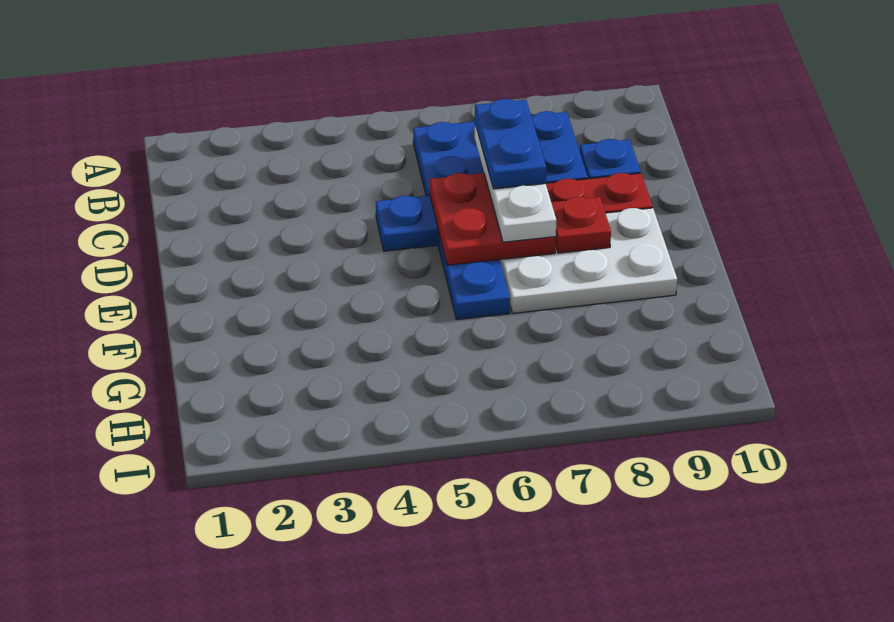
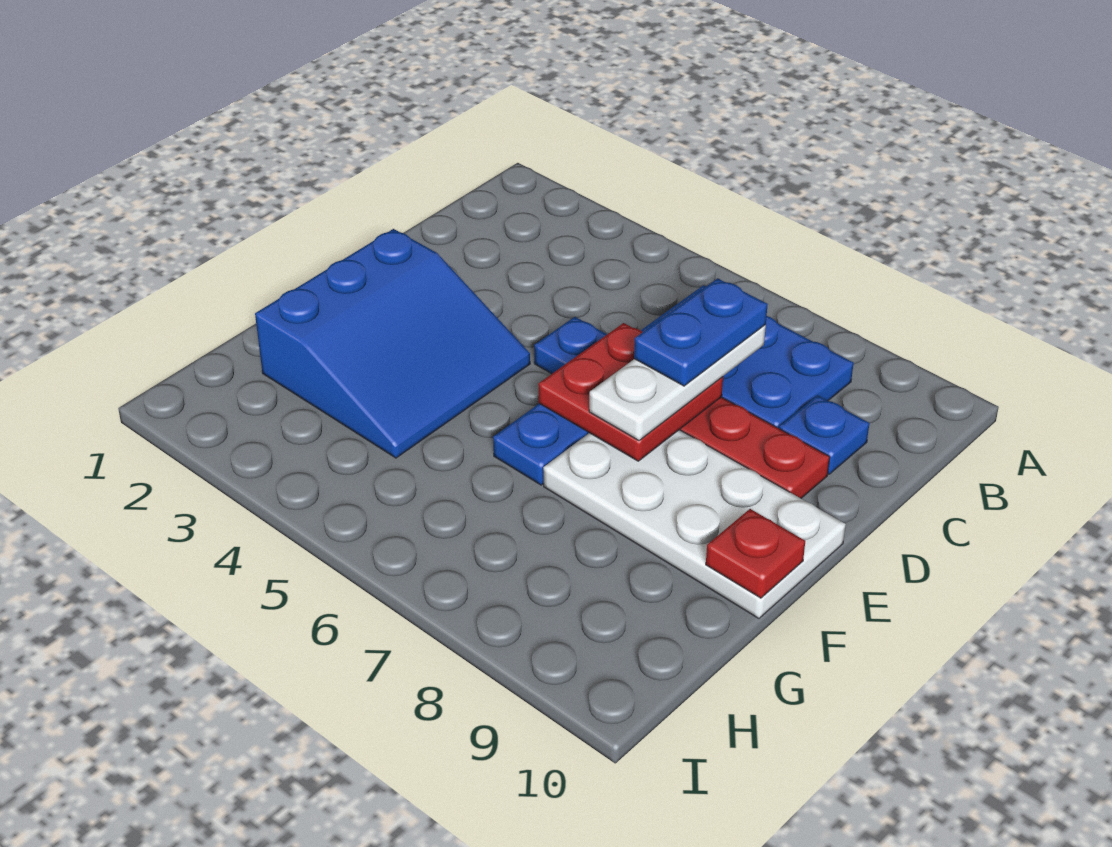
none -> blue 3x3 slope [255,229,530,458]
white 2x3 plate [500,208,677,313] -> white 2x4 plate [543,430,846,618]
red 1x1 plate [551,197,611,253] -> red 1x1 plate moved to [706,509,805,598]

